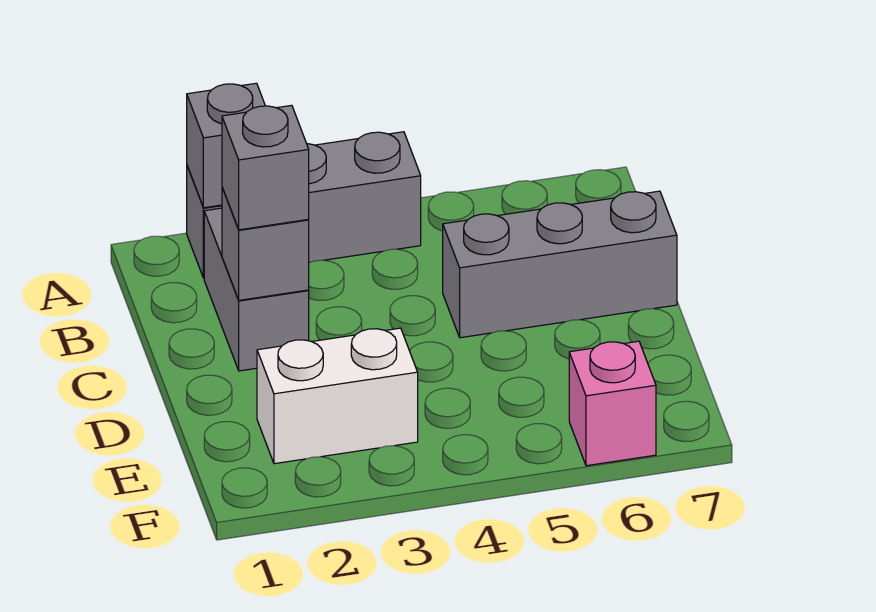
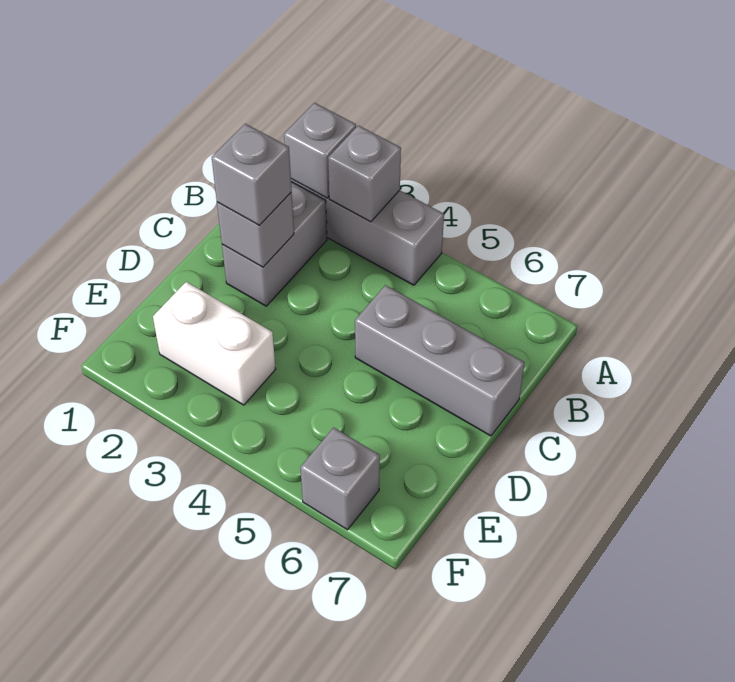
none -> grey 1x1 brick [328,125,401,222]
pink 1x1 brick [569,341,656,466] -> grey 1x1 brick [300,428,380,530]

